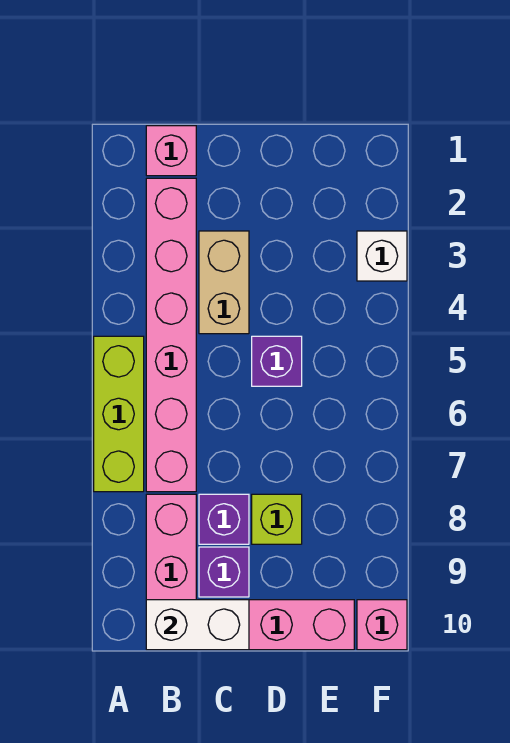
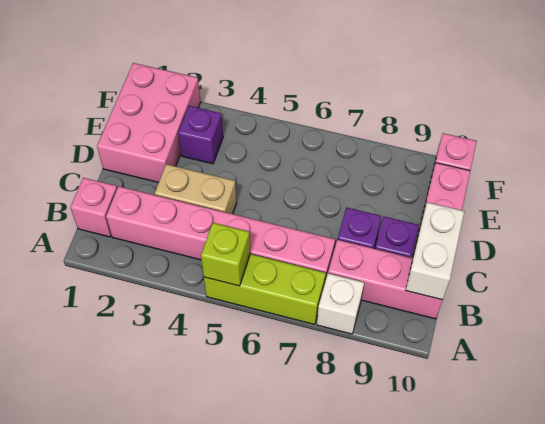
none -> pink 2x3 brick [97,63,201,182]
purple 1x1 brick [252,336,302,386] -> purple 1x1 brick moved to [178,106,223,164]
lime 1x1 brick [252,494,302,544] -> lime 1x1 brick moved to [201,223,250,286]
white 1x1 brick [357,231,407,281] -> white 1x1 brick moved to [317,273,364,334]

